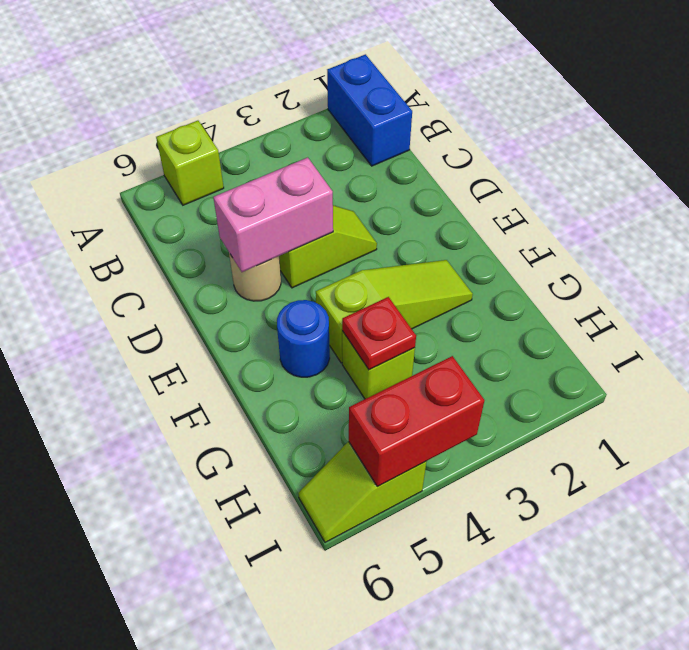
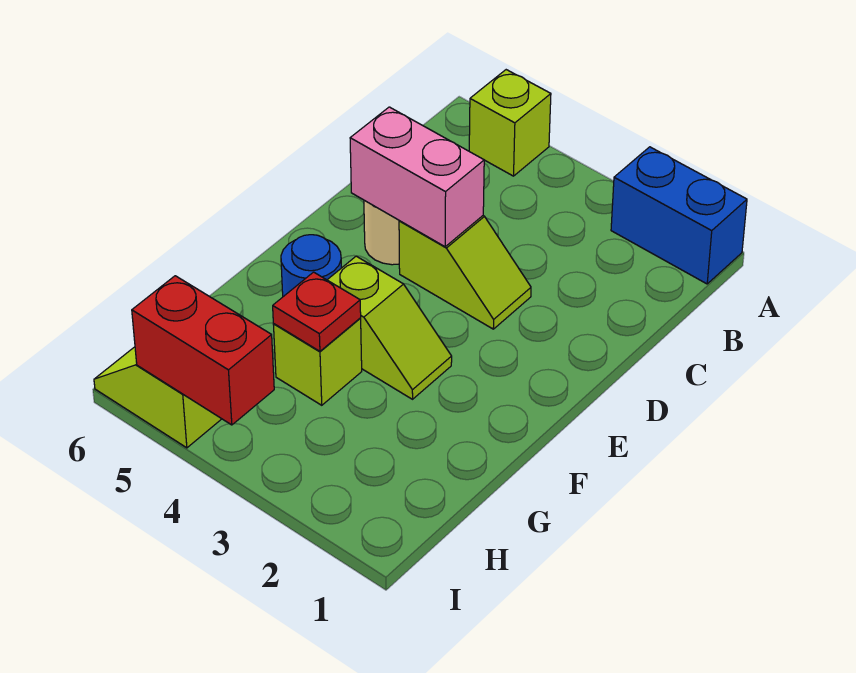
blue 1x2 brick [327,54,412,166] -> blue 1x2 brick turned to [611,147,747,284]
lime 1x3 slope [316,260,473,363] -> lime 1x2 slope [328,256,452,399]

